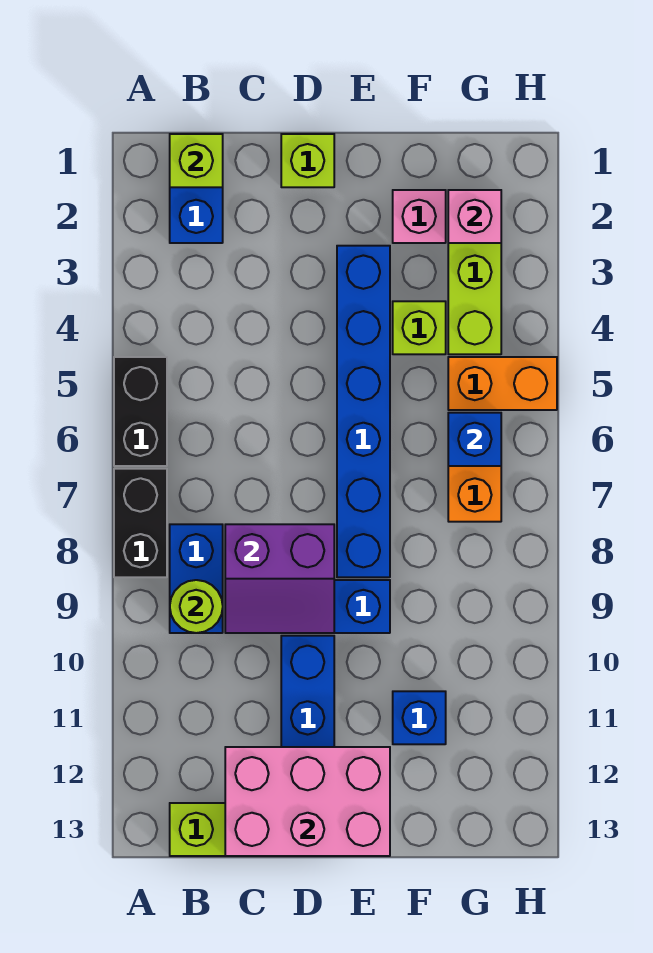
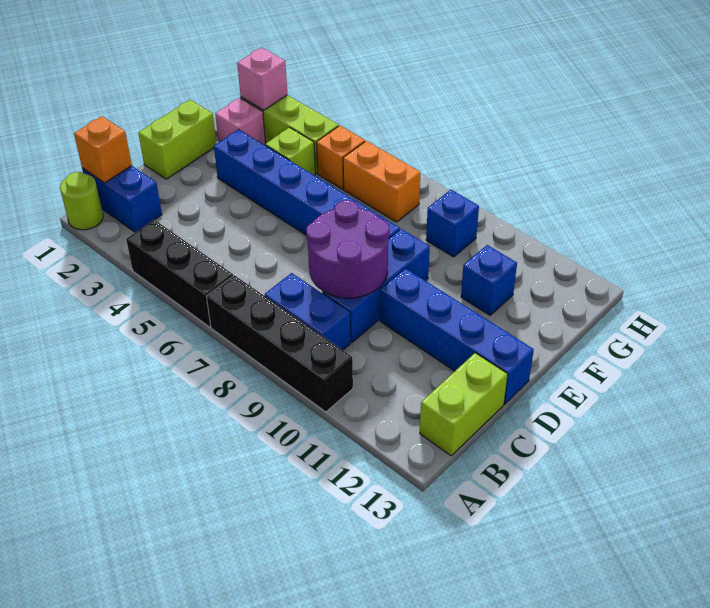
black 1x2 brick [114,357,167,466] -> black 1x3 brick [126,220,233,327]
black 1x2 brick [114,469,167,577] -> black 1x4 brick [207,275,353,412]
lime 1x1 brick [170,134,223,187] -> orange 1x1 brick [74,116,132,183]
lime 1x1 round brick [170,580,223,633] -> lime 1x1 round brick moved to [60,172,103,230]
purple 2x2 slope [225,524,334,633] -> purple 2x2 round brick [306,200,389,298]
pink 2x3 brick [225,747,390,856] -> none
lime 1x1 brick [281,134,334,187] -> lime 1x2 brick [138,100,216,179]
orange 1x2 brick [448,357,557,410] -> orange 1x1 brick [316,126,365,189]
blue 1x1 brick [448,413,501,466] -> blue 1x1 brick moved to [426,190,479,257]

